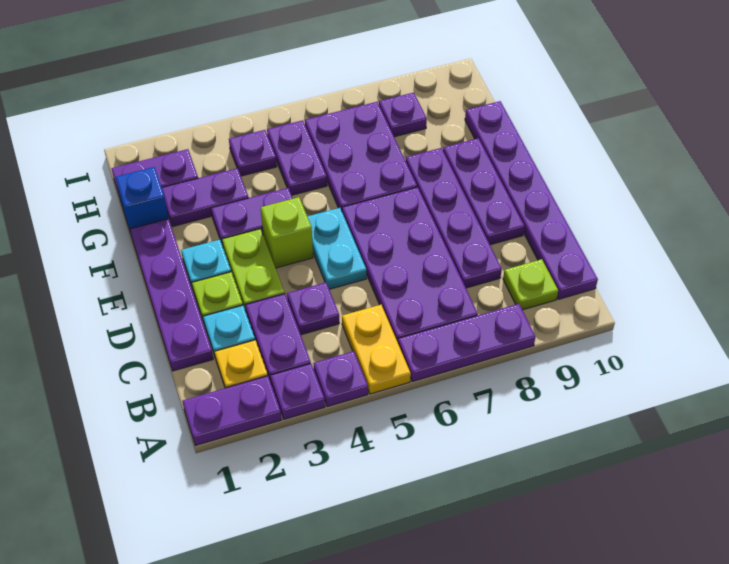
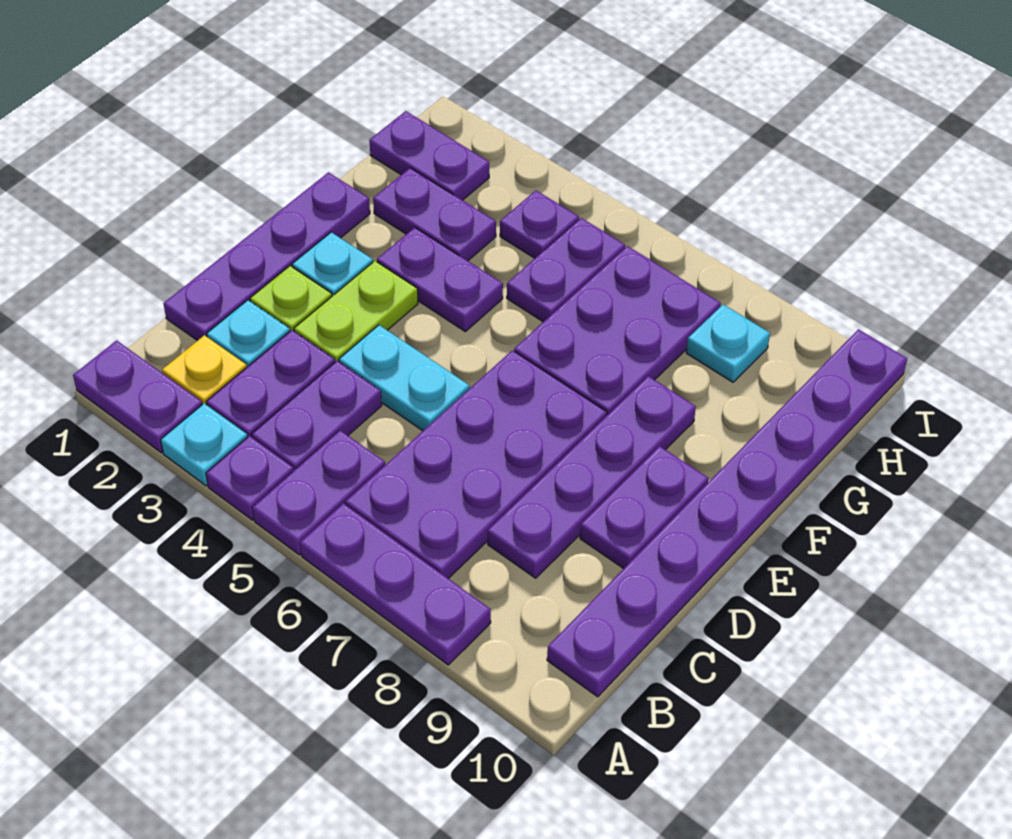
purple 1x1 plate [270,364,325,419] -> cyan 1x1 plate [161,403,247,486]
yellow 1x2 plate [342,305,411,394] -> purple 1x2 plate [252,430,385,555]
lime 1x1 plate [503,259,558,310] -> none
purple 1x6 plate [465,101,598,299] -> purple 1x8 plate [547,329,907,697]
purple 1x1 plate [287,283,339,335] -> purple 1x2 plate [252,361,382,470]
cyan 1x2 plate [307,208,366,289] -> cyan 1x2 plate turned to [339,325,470,431]
purple 1x3 plate [443,138,524,245] -> purple 1x2 plate [580,446,709,569]
lime 1x1 brick [261,197,313,268] -> none
blue 1x1 brick [116,167,168,233] -> none
purple 1x1 plate [379,93,427,137] -> cyan 1x1 plate [686,305,770,382]

